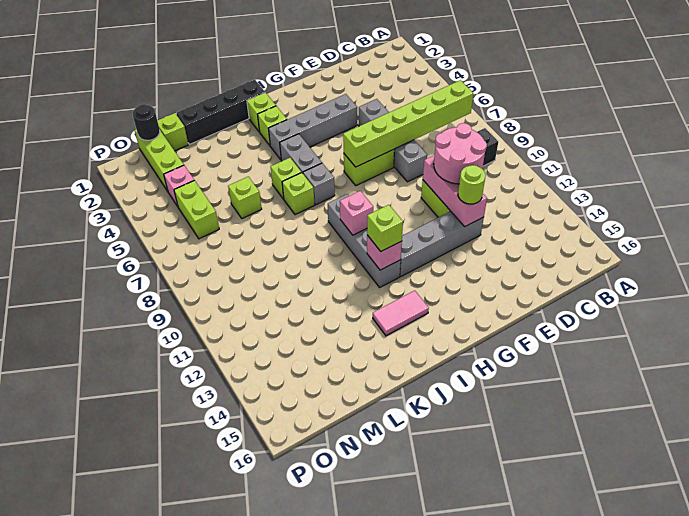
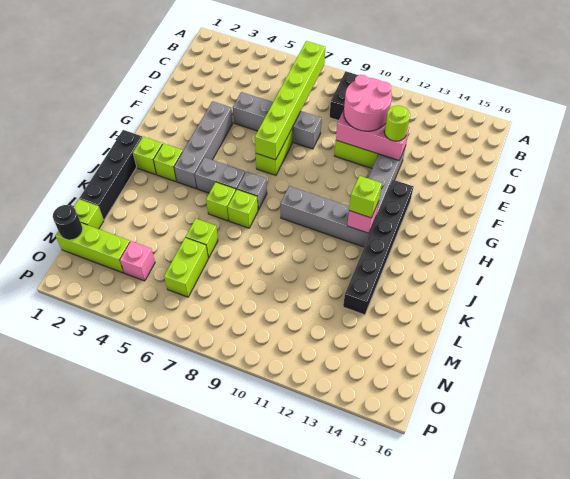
none -> black 1x6 brick [343,180,413,315]
pink 1x1 brick [340,191,373,235] -> none
pink 1x2 tile [373,291,429,336] -> none
lime 1x2 brick [174,180,219,239] -> lime 1x2 brick turned to [164,237,208,297]

